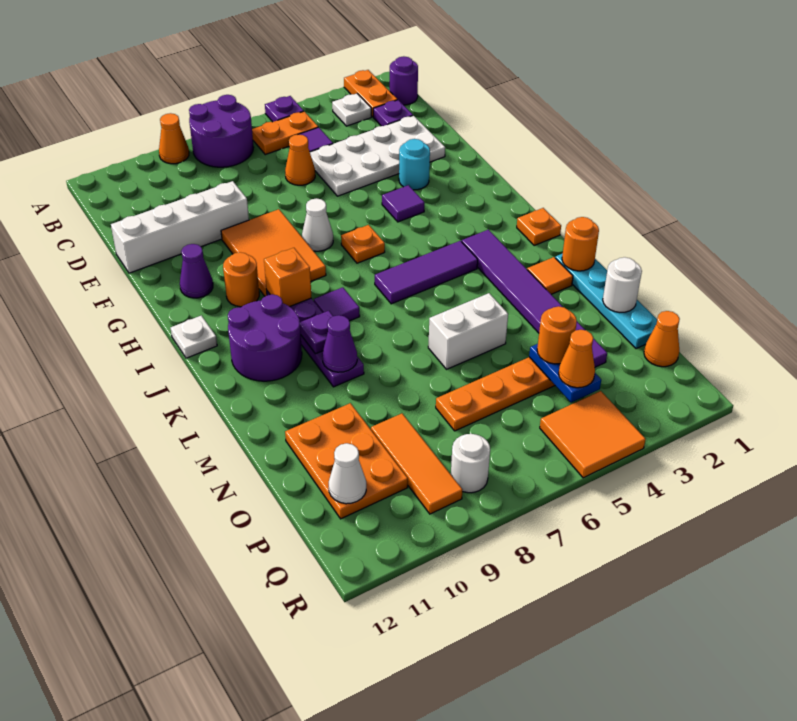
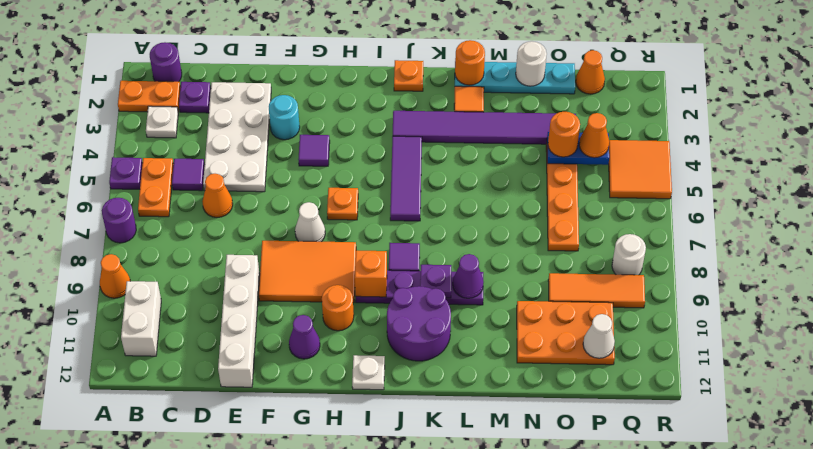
purple 2x2 round brick [189,95,254,167] -> purple 1x1 round brick [102,198,136,243]
white 1x2 brick [428,293,508,369] -> white 1x2 brick moved to [121,281,161,356]

